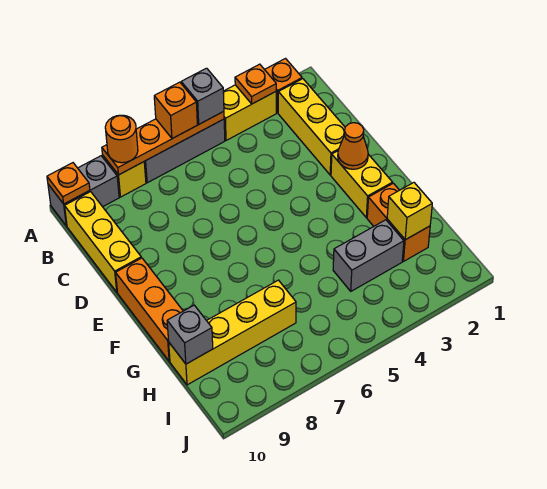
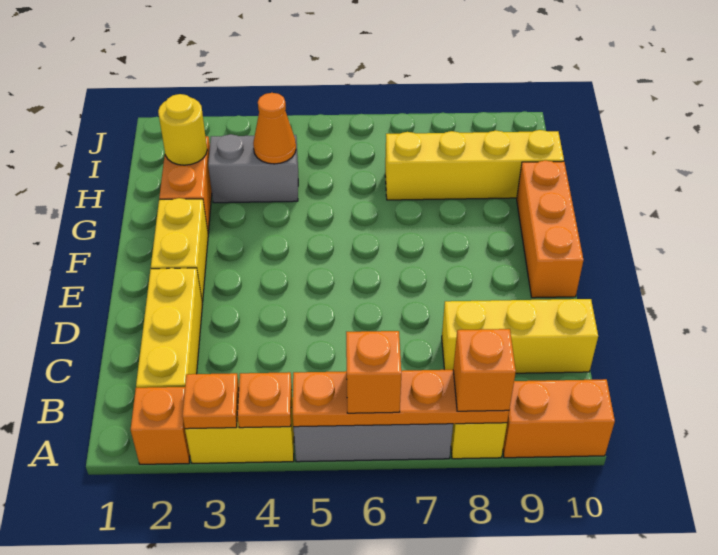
grey 1x1 brick [181,68,224,124] -> none
orange 1x1 round brick [105,115,138,163] -> orange 1x1 brick [453,329,516,411]
grey 1x2 brick [48,156,119,226] -> orange 1x2 brick [503,379,615,458]
orange 1x1 plate [47,163,90,204] -> orange 1x1 plate moved to [238,372,292,428]
yellow 1x3 brick [65,192,141,292] -> yellow 1x3 brick turned to [442,299,598,373]
orange 1x1 cone [338,123,368,169] -> orange 1x1 cone moved to [253,93,296,164]
yellow 1x1 brick [387,183,432,240] -> yellow 1x1 round brick [158,94,207,165]
grey 1x1 brick [167,305,213,364] -> none

